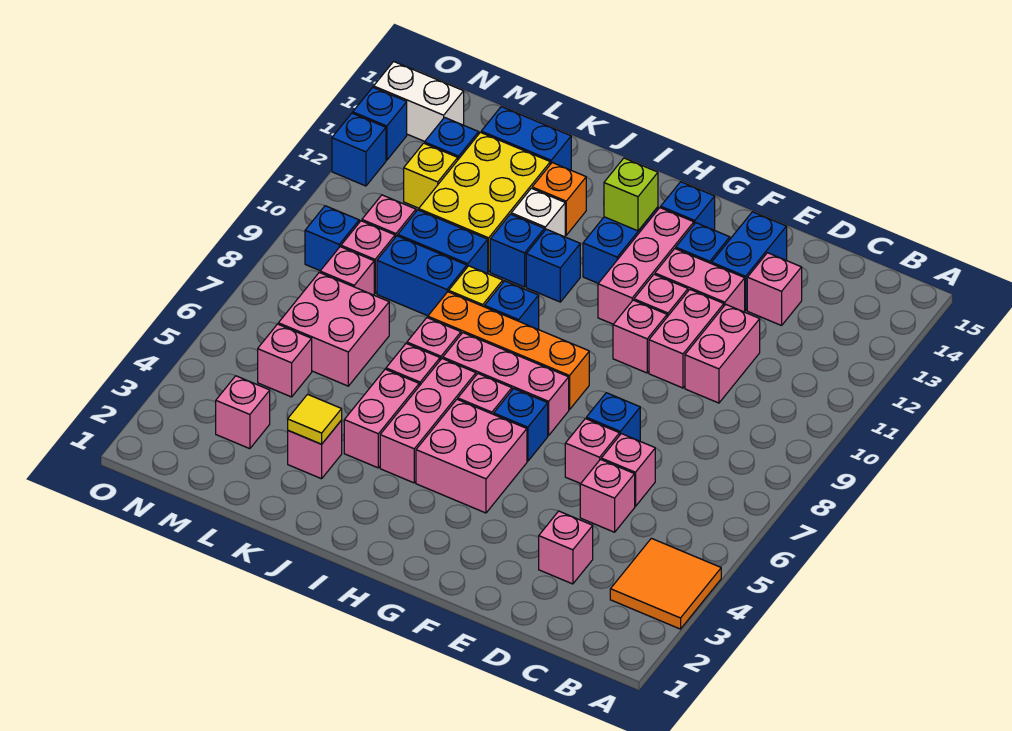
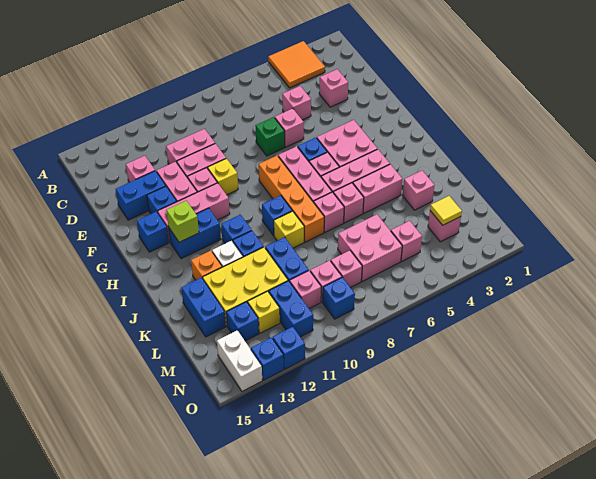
pink 1x1 brick [601,434,655,506] -> none
blue 1x1 brick [586,393,640,441] -> green 1x1 brick [256,117,285,156]
pink 1x1 brick [613,300,667,373] -> yellow 1x1 brick [208,159,238,195]
yellow 1x1 tile [288,394,342,444] -> yellow 1x1 tile moved to [430,196,462,225]
blue 1x2 brick [377,236,467,316] -> blue 1x2 brick moved to [269,281,313,337]

